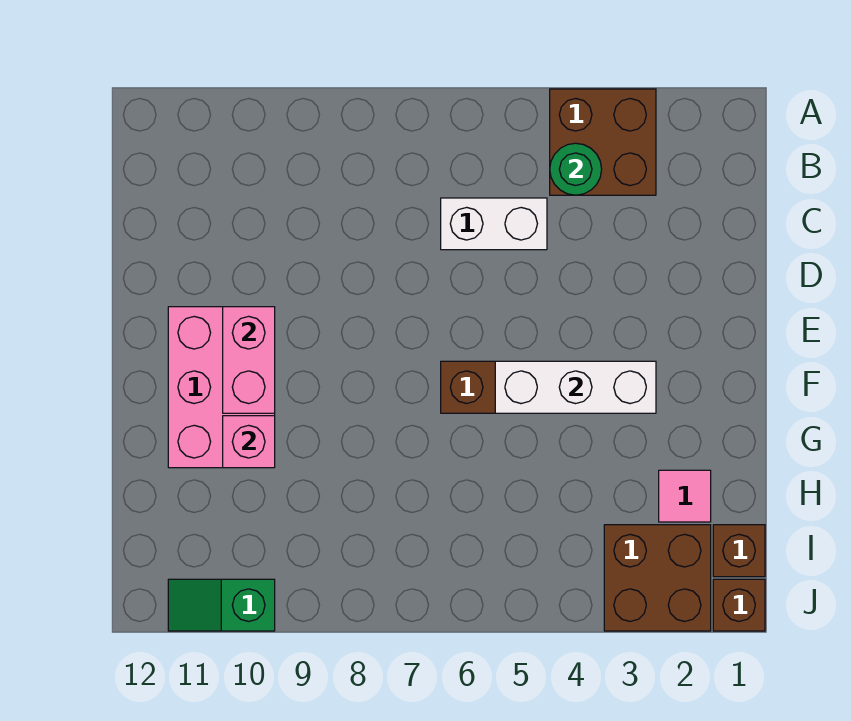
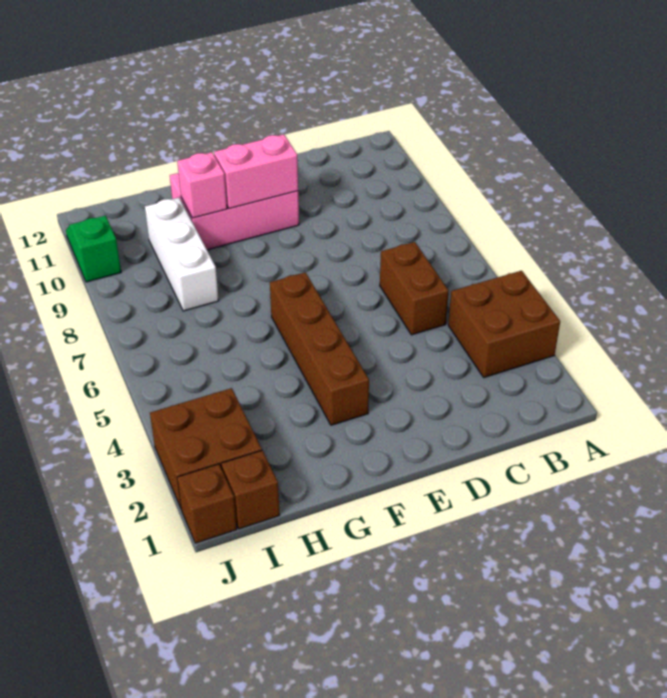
green 1x1 round brick [550,143,602,195] -> none
white 1x2 brick [441,198,547,250] -> brown 1x2 brick [380,242,449,335]
white 1x3 brick [495,361,656,413] -> white 1x3 brick moved to [145,198,219,311]
pink 1x1 tile [659,470,711,522] -> none

